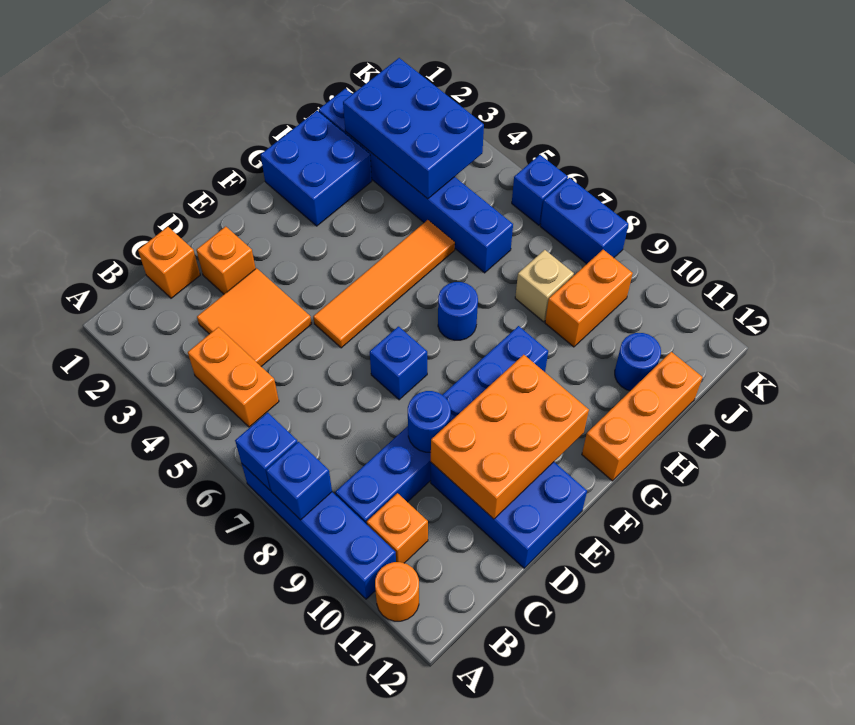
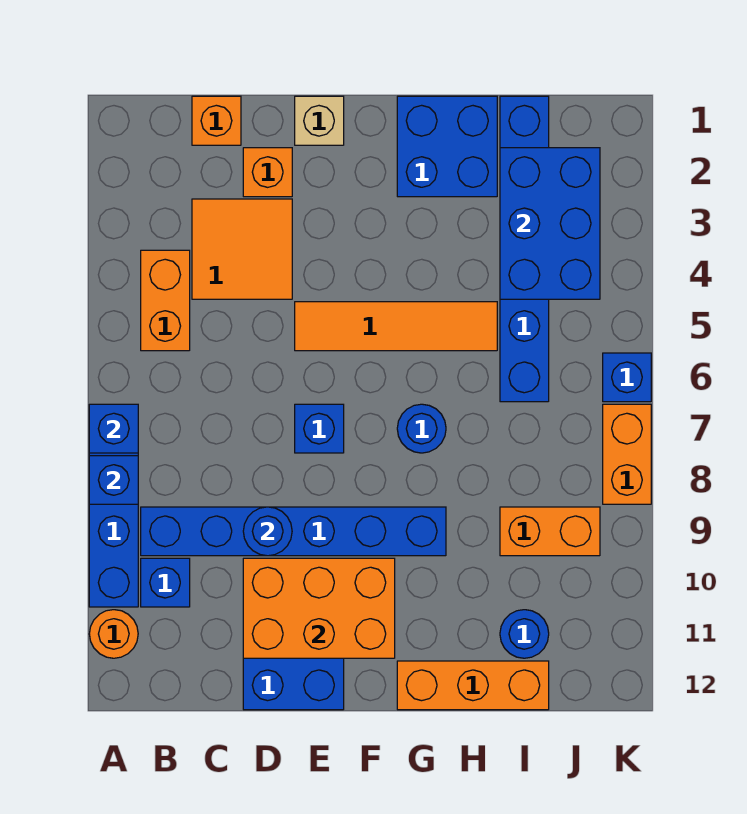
orange 1x1 brick [367,493,428,563] -> blue 1x1 brick [141,558,190,607]
tan 1x1 brick [515,250,574,322] -> tan 1x1 brick moved to [295,96,344,145]
blue 1x2 brick [540,178,628,264] -> orange 1x2 brick [603,404,651,504]

